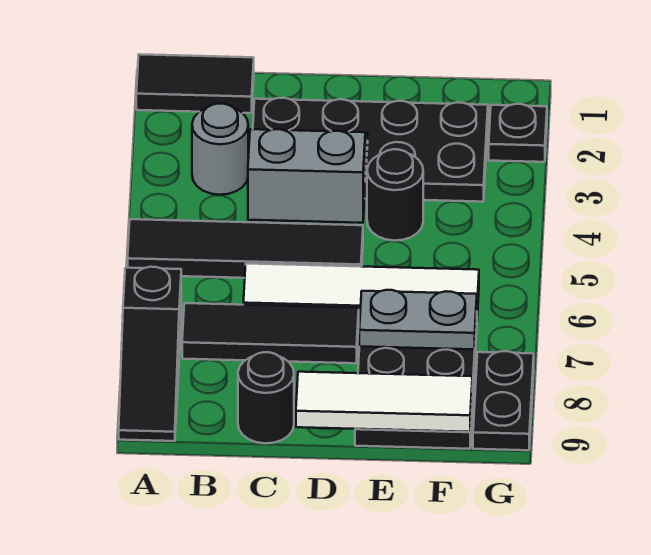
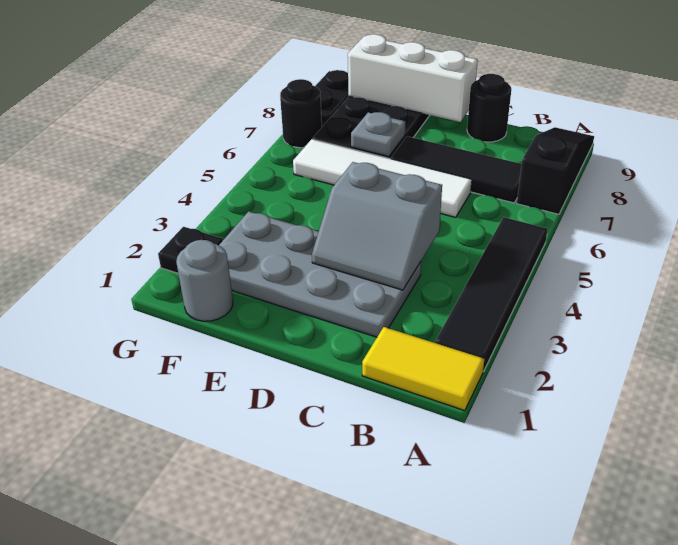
black 1x2 tile [136,54,254,113] -> yellow 1x2 tile [362,327,484,411]
black 1x4 tile [128,219,363,278] -> black 1x4 tile turned to [435,217,548,371]
grey 1x1 round brick [192,104,248,195] -> grey 1x1 round brick moved to [176,240,233,321]
black 2x4 plate [253,98,488,202] -> grey 2x4 plate [219,212,421,337]
white 1x3 tile [296,372,472,432] -> white 1x3 brick [348,34,478,122]
black 1x1 round brick [367,149,423,241] -> black 1x1 round brick moved to [280,79,322,148]
grey 1x2 plate [359,290,477,349] -> grey 1x1 plate [351,112,405,157]

